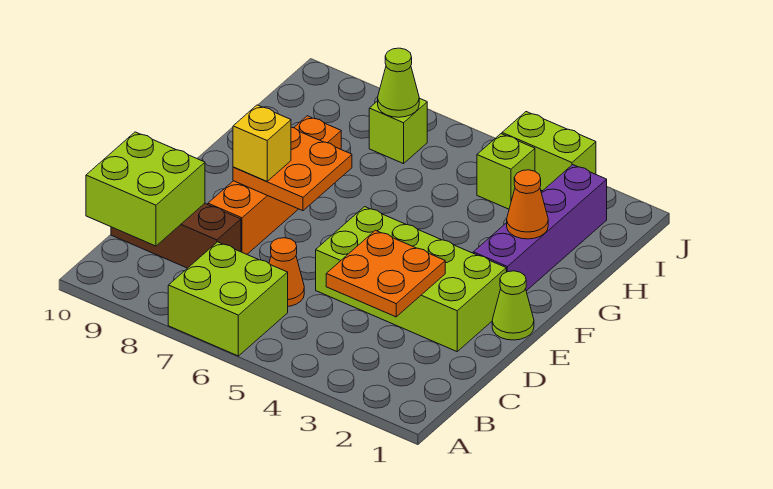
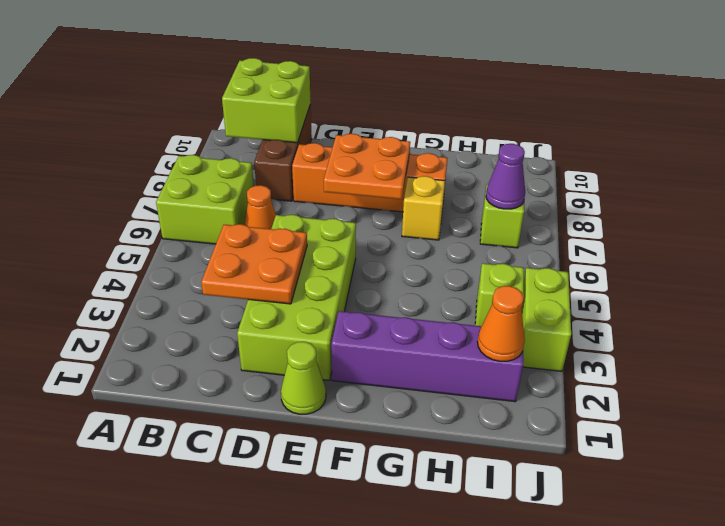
yellow 1x1 brick [233,105,291,181] -> yellow 1x1 brick moved to [402,176,445,240]
orange 1x1 cone [507,170,548,239] -> orange 1x1 cone moved to [478,286,525,361]
lime 1x1 cone [378,48,419,117] -> purple 1x1 cone [486,144,525,209]

